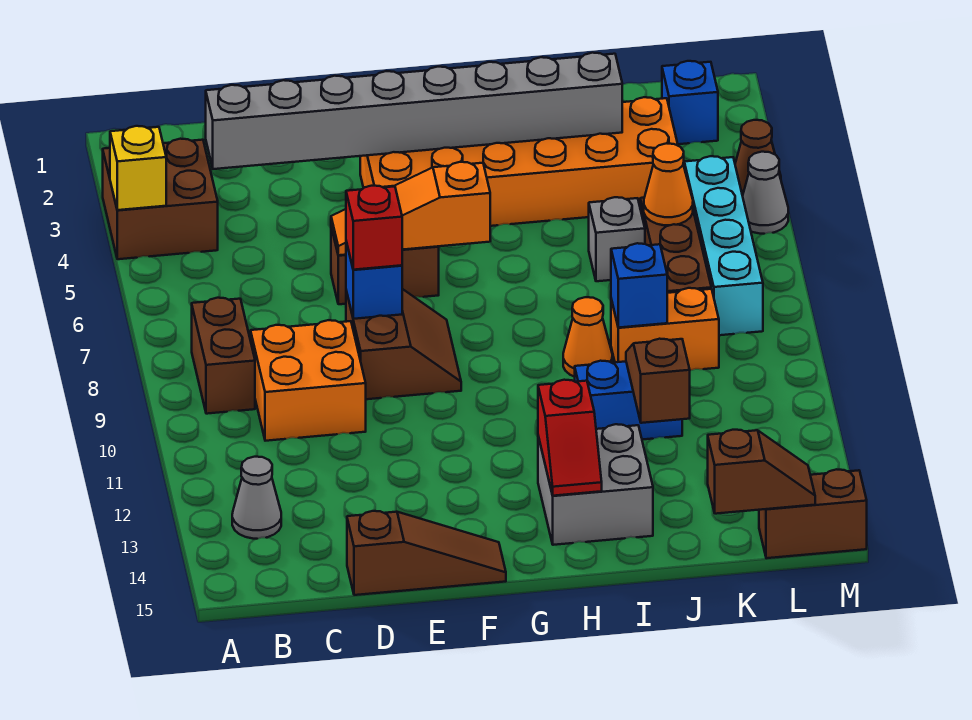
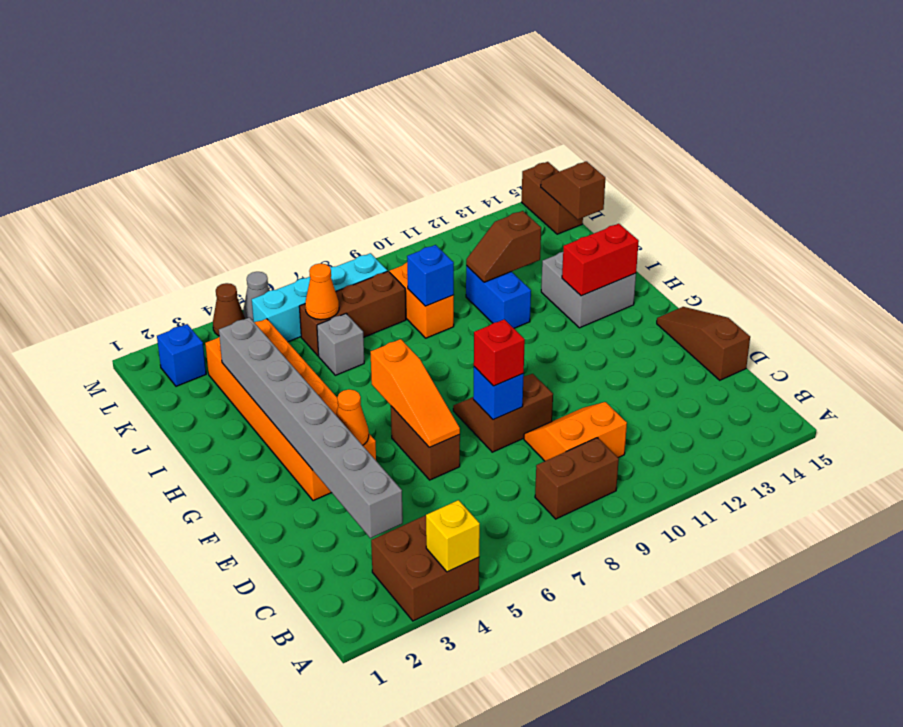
grey 1x1 cone [232,457,281,539] -> none
orange 2x2 brick [251,320,366,441] -> orange 2x2 slope [524,402,627,461]
red 1x2 slope [538,380,602,496] -> red 1x2 brick [562,224,639,296]
orange 1x1 cone [563,297,612,377] -> orange 1x1 cone moved to [336,390,369,445]

